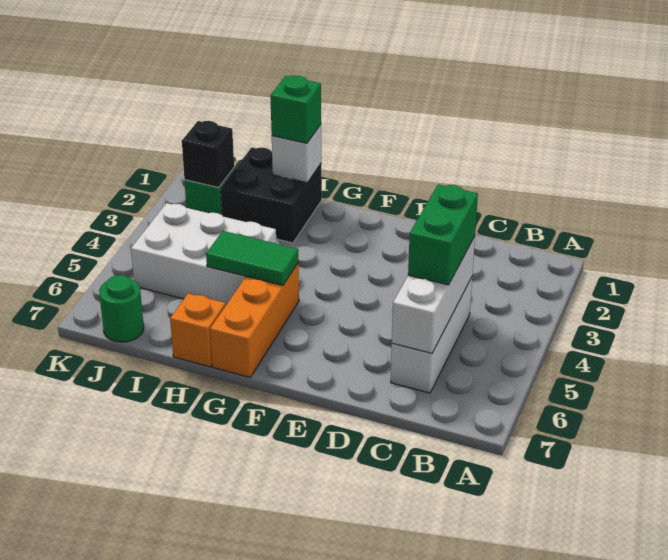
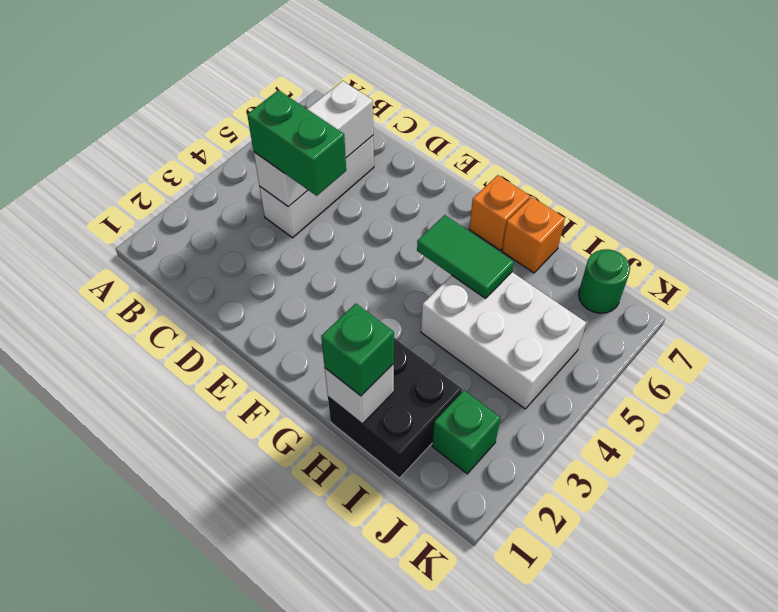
green 1x2 brick [408,184,478,285] -> green 1x2 brick turned to [247,90,346,196]
orange 1x3 brick [210,263,299,377] -> orange 1x1 brick [469,175,530,250]
black 1x1 brick [182,121,234,188] -> none

